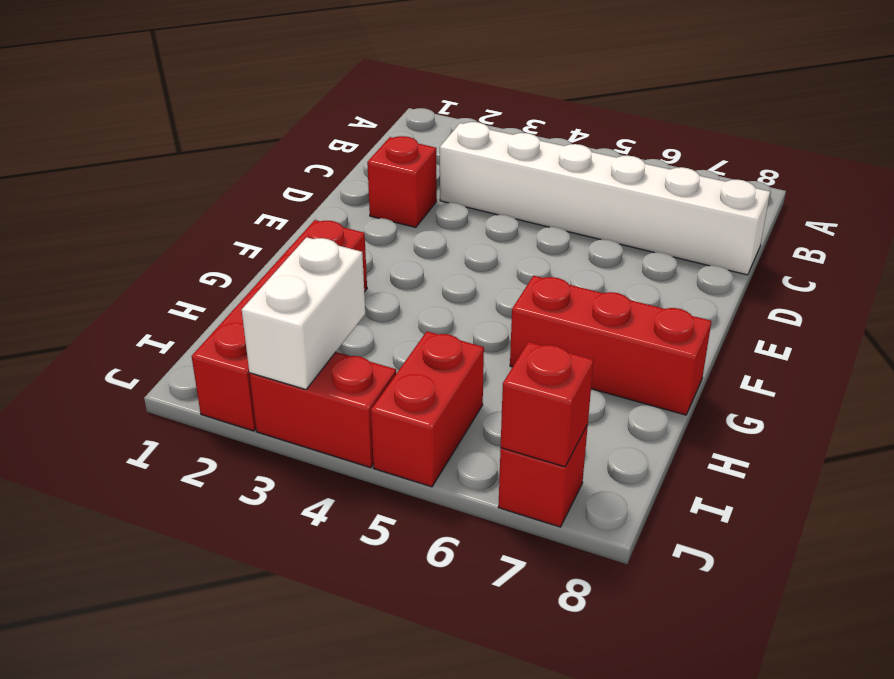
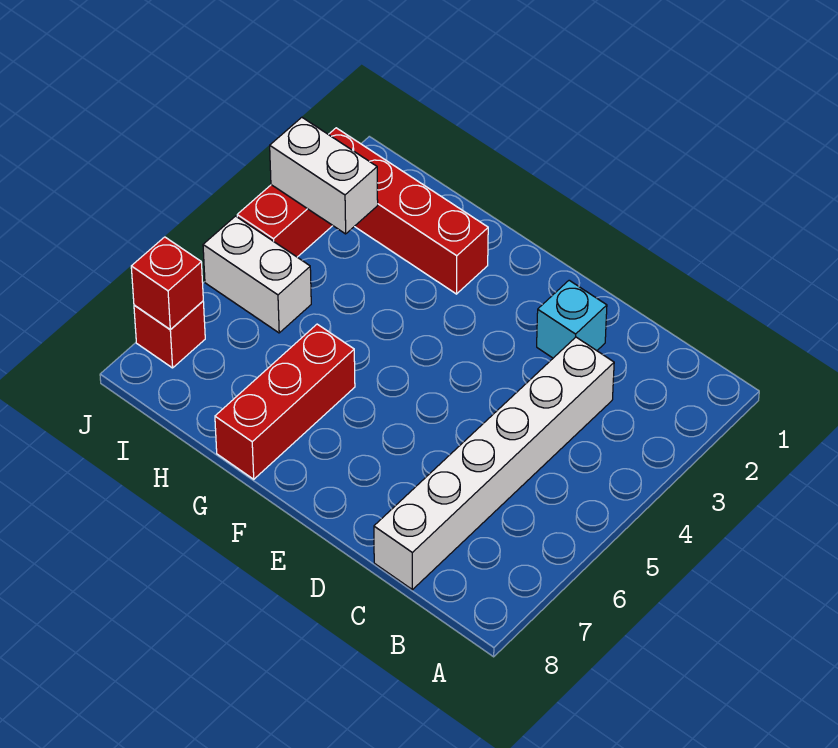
red 1x1 brick [367,136,437,227] -> cyan 1x1 brick [537,280,607,358]
red 1x2 brick [371,331,484,487] -> white 1x2 brick [203,216,311,333]

